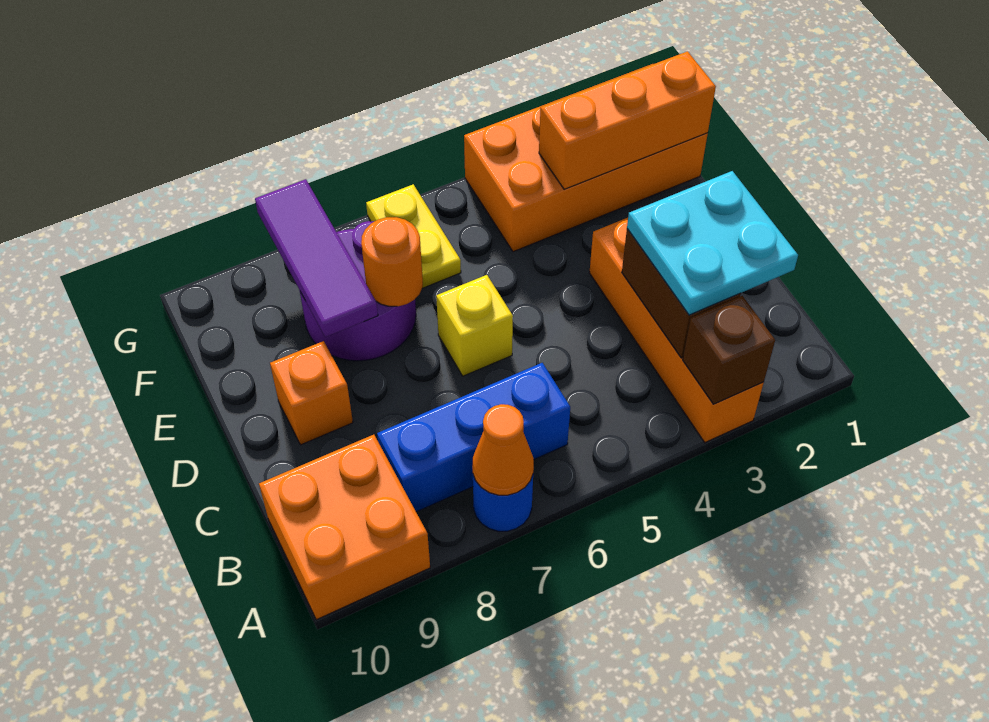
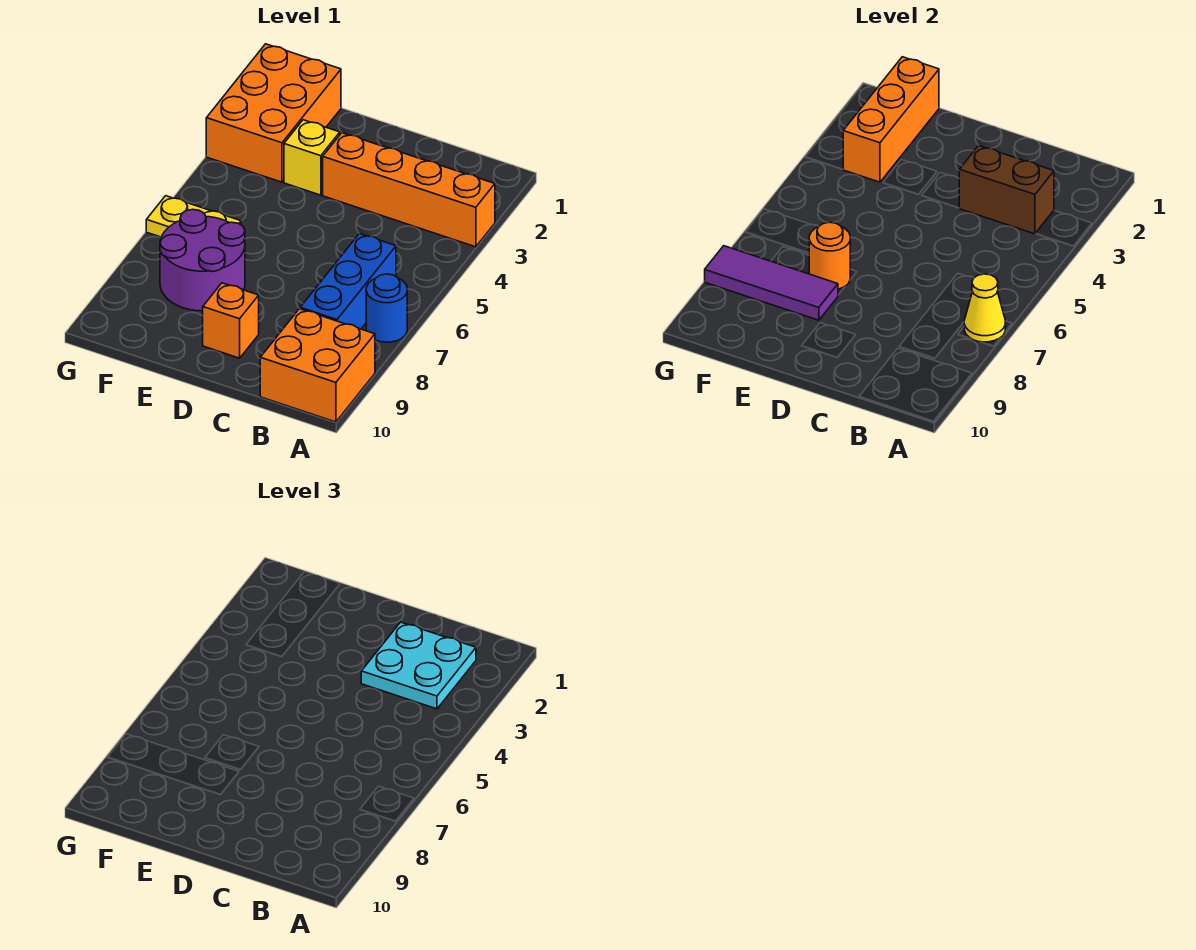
brown 1x1 brick [683,296,775,404] -> none
orange 1x1 cone [472,404,534,495] -> yellow 1x1 cone [964,274,1005,342]
yellow 1x1 brick [436,275,513,376] -> yellow 1x1 brick moved to [284,120,340,195]
orange 2x4 brick [464,64,708,252] -> orange 2x3 brick [206,44,341,182]

